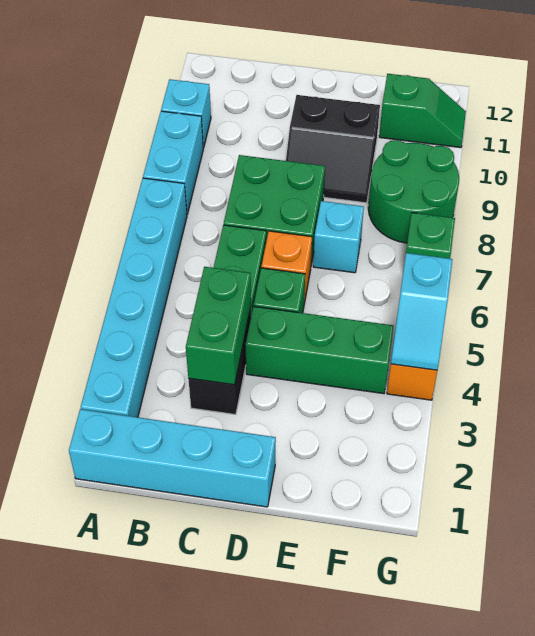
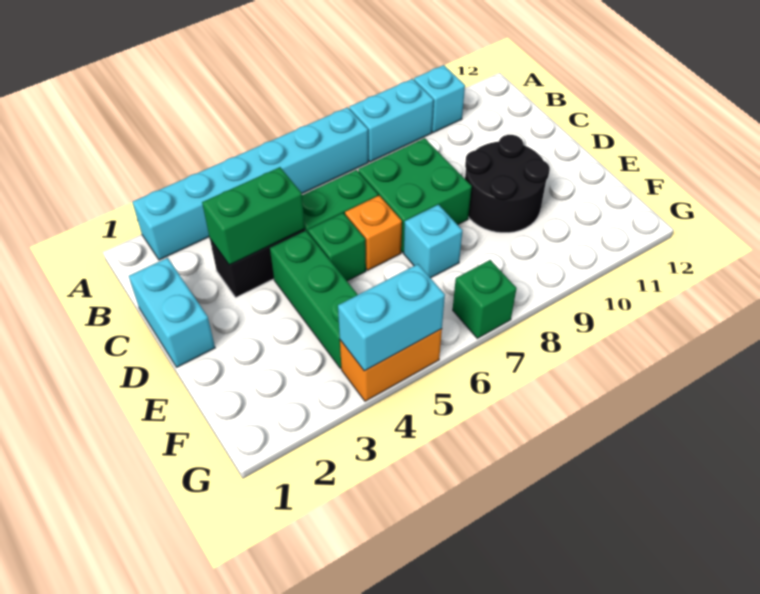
cyan 1x4 brick [69,409,276,507] -> cyan 1x2 brick [129,258,215,367]
black 2x2 slope [286,95,380,203] -> black 2x2 round brick [465,135,550,233]
green 2x2 round brick [368,140,459,243] -> none
green 1x2 slope [379,74,466,148] -> none
cyan 1x2 slope [391,253,452,370] -> cyan 1x2 brick [338,264,445,371]

